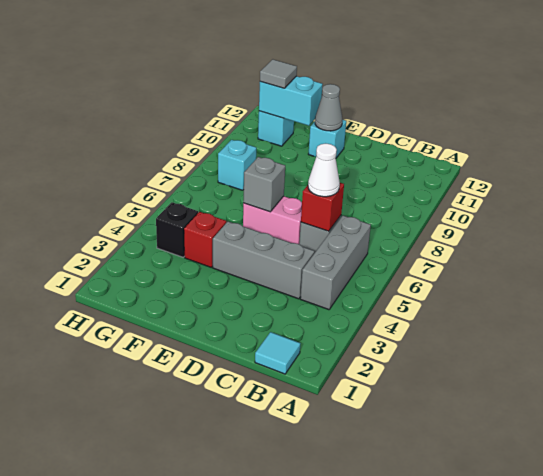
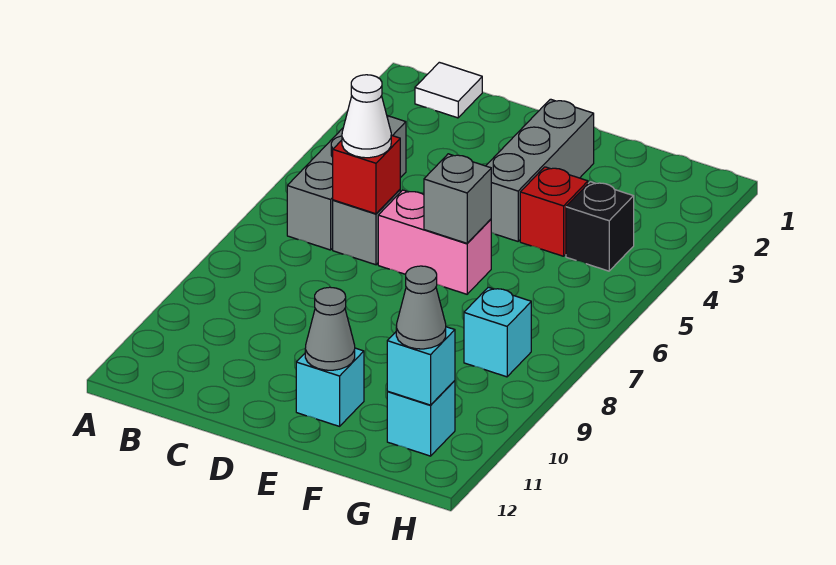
cyan 1x1 tile [255,332,300,374] -> white 1x1 tile [415,62,482,118]
grey 1x3 brick [213,222,314,299] -> grey 1x3 brick turned to [486,99,594,241]
cyan 1x2 brick [259,76,323,126] -> cyan 1x1 brick [387,327,455,405]
grey 1x1 tile [260,59,297,88] -> grey 1x1 cone [396,266,446,349]

